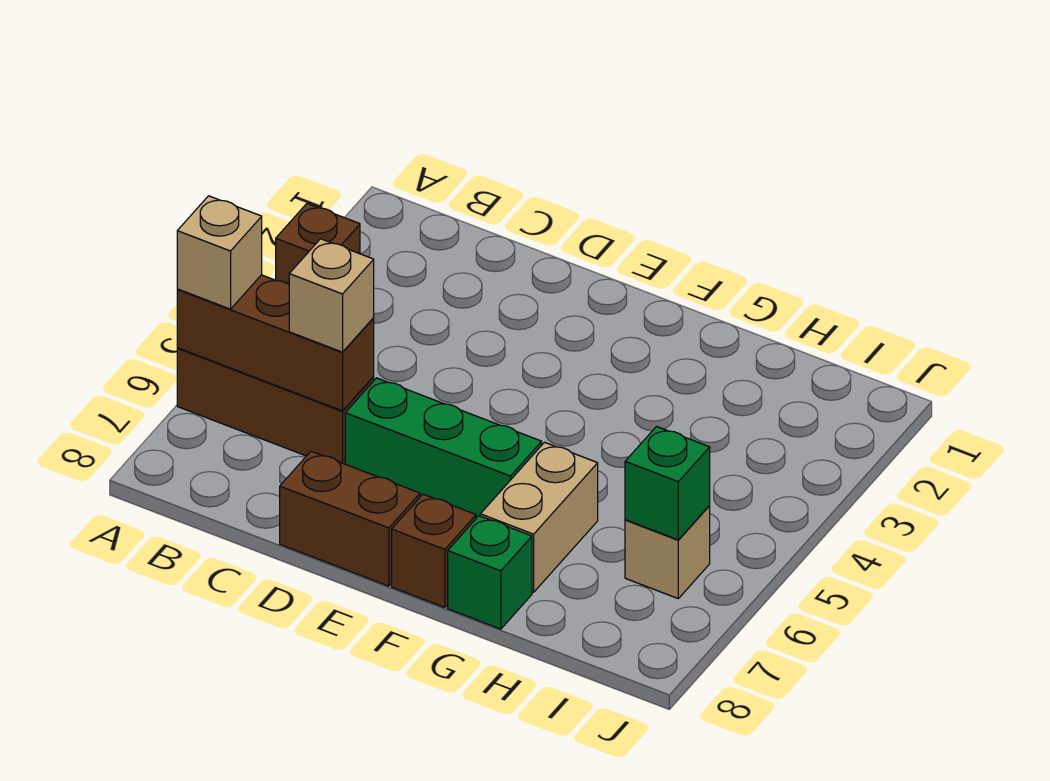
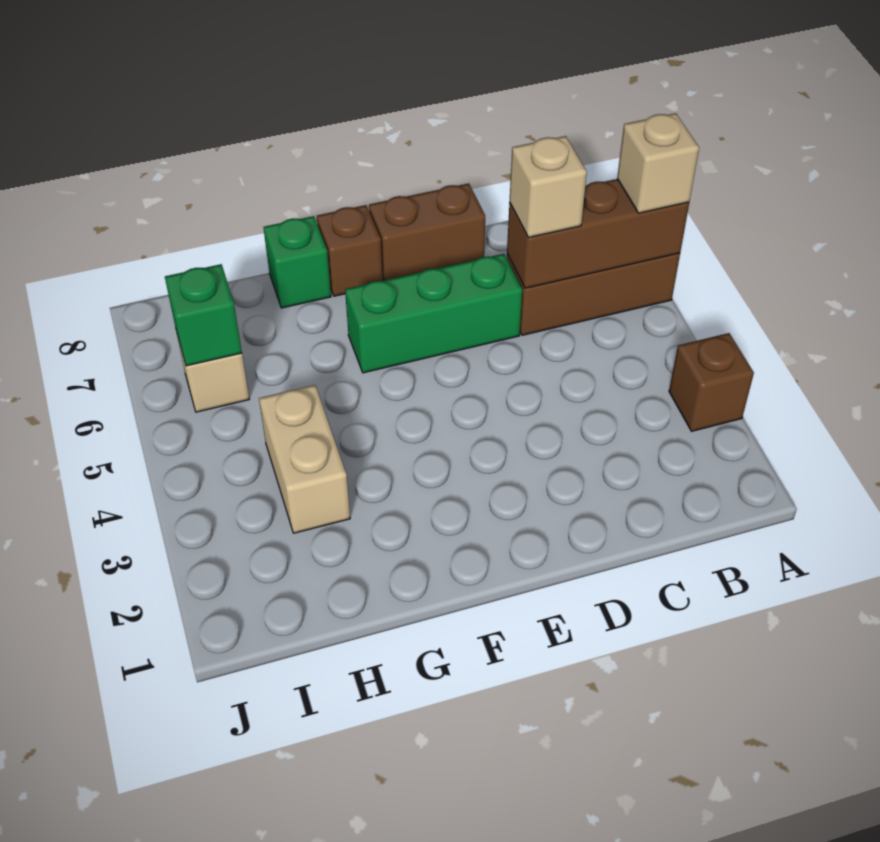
tan 1x2 brick [480,442,598,592] -> tan 1x2 brick moved to [259,385,350,533]

